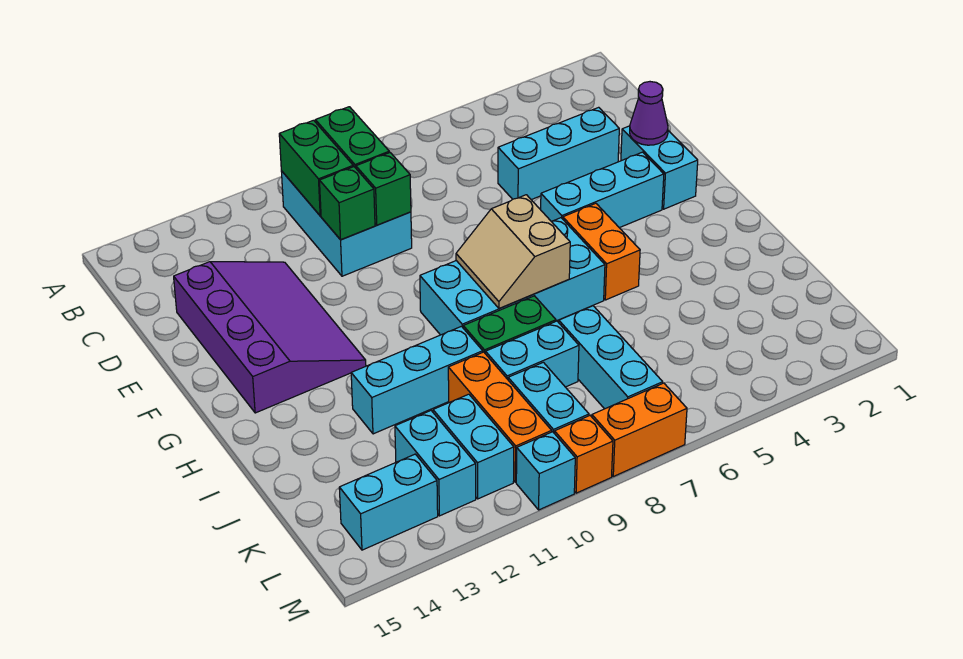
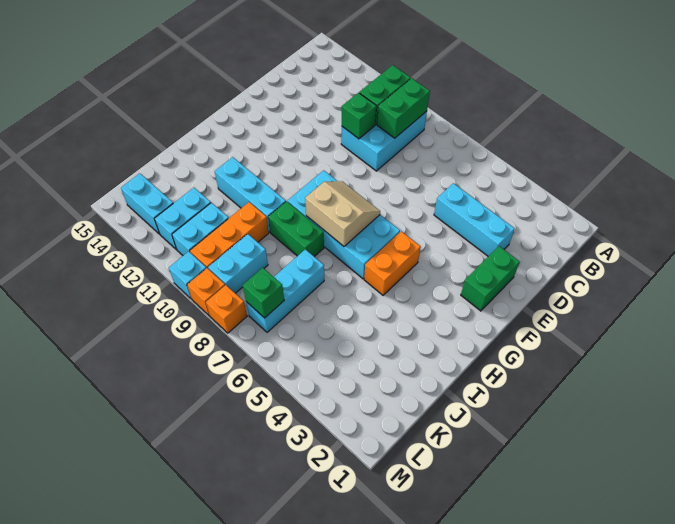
green 1x1 brick [356,153,411,225] -> green 1x1 brick moved to [243,268,284,318]
purple 3x4 slope [174,262,366,413] -> none
cyan 1x2 brick [621,126,698,209] -> green 1x2 brick [461,246,520,311]
purple 1x1 cone [630,82,668,145] -> none
cyan 1x3 brick [541,152,664,228] -> none
tan 2x2 slope [456,195,570,309] -> tan 2x2 slope turned to [305,181,380,246]
cyan 1x2 brick [486,321,579,387] -> none
orange 1x2 brick [592,383,687,476] -> orange 1x1 brick [206,285,247,333]

